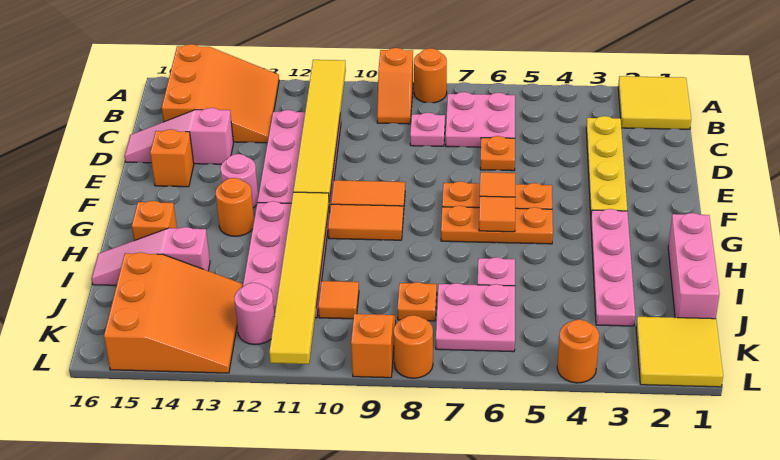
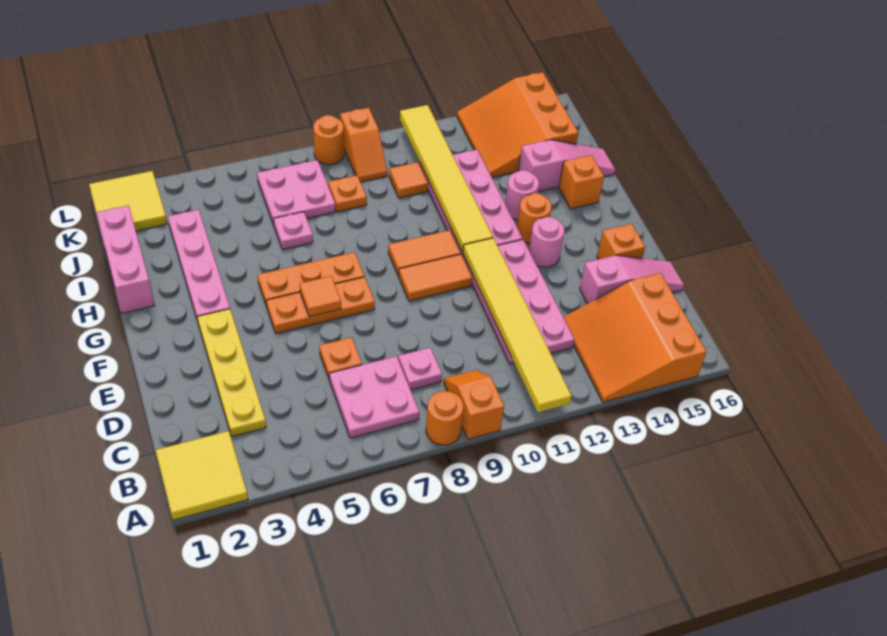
orange 1x1 tile [479,196,515,232] -> none
pink 1x1 round brick [234,283,274,345] -> pink 1x1 round brick moved to [505,170,539,220]
orange 1x1 round brick [557,320,599,383] -> none

